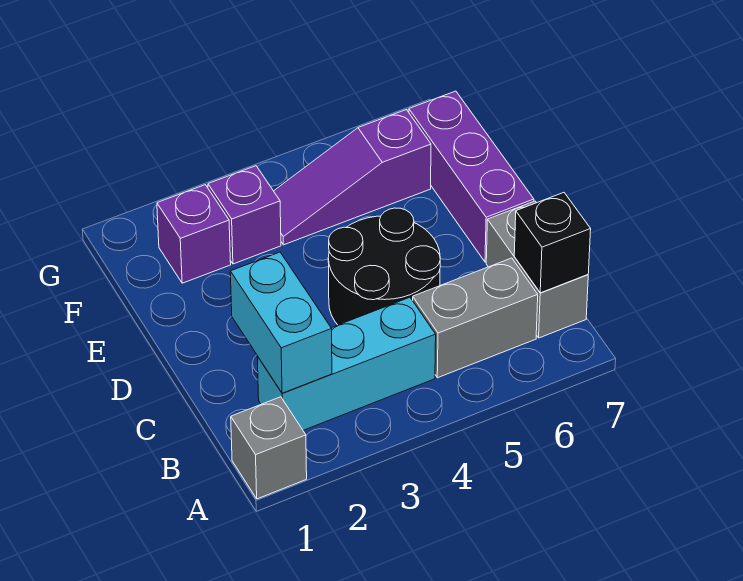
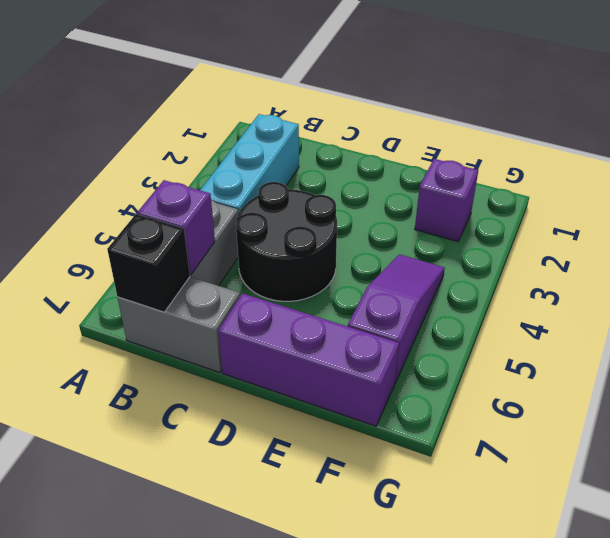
grey 1x1 brick [231,397,307,499] -> none
cyan 1x2 brick [230,252,332,393] -> none
purple 1x1 brick [208,166,281,264] -> purple 1x1 brick moved to [137,180,215,274]

